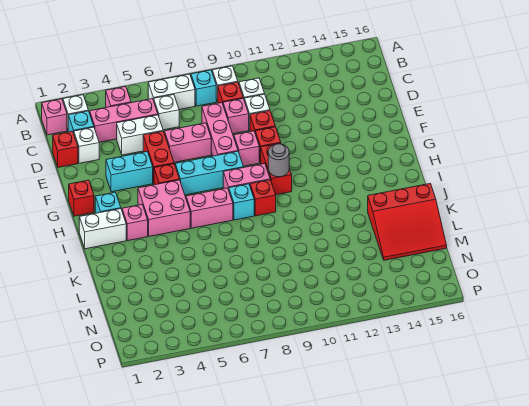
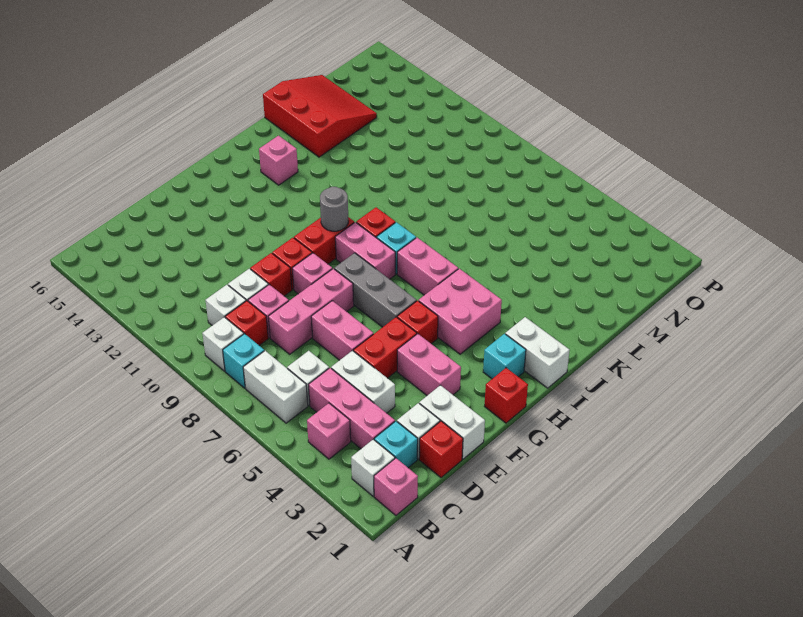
none -> white 1x2 brick [419,385,485,459]
cyan 1x2 brick [106,152,153,192] -> pink 1x2 brick [397,334,461,395]
cyan 1x3 brick [175,151,243,195] -> grey 1x3 brick [334,253,417,327]
pink 1x1 brick [122,205,148,241] -> pink 1x1 brick moved to [259,135,298,185]

